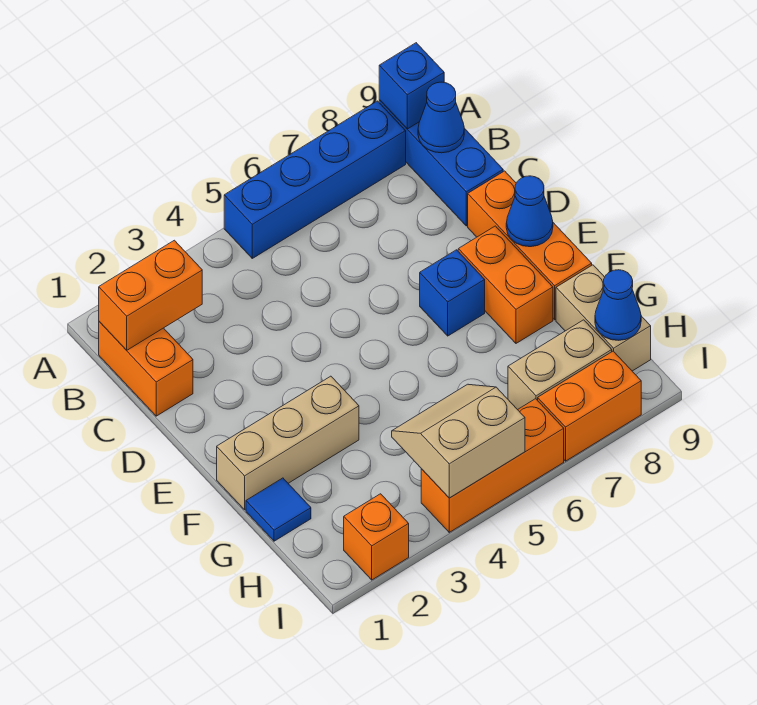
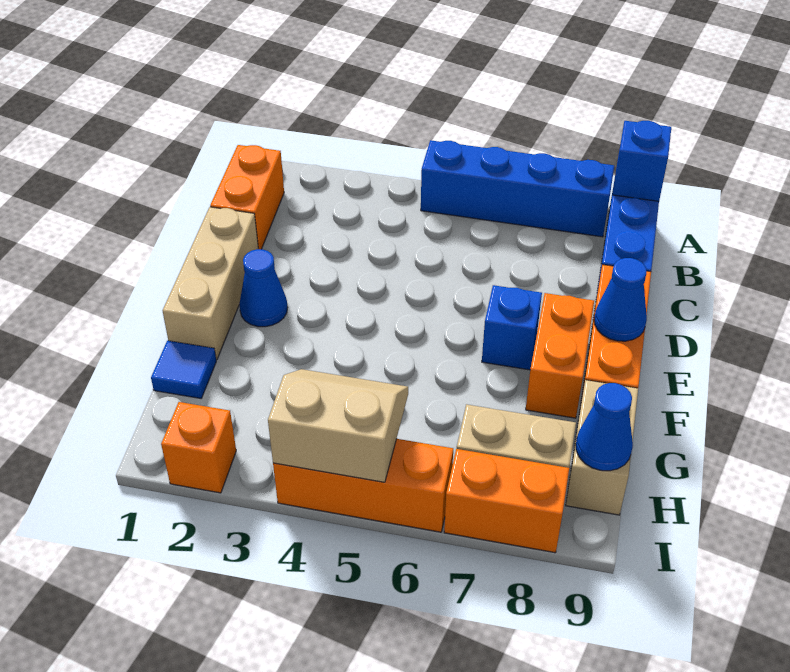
orange 1x2 brick [99,240,202,350] -> none
blue 1x1 cone [418,82,464,153] -> blue 1x1 cone moved to [239,249,288,327]
tan 1x3 brick [217,376,359,510] -> tan 1x3 brick turned to [163,207,258,360]

